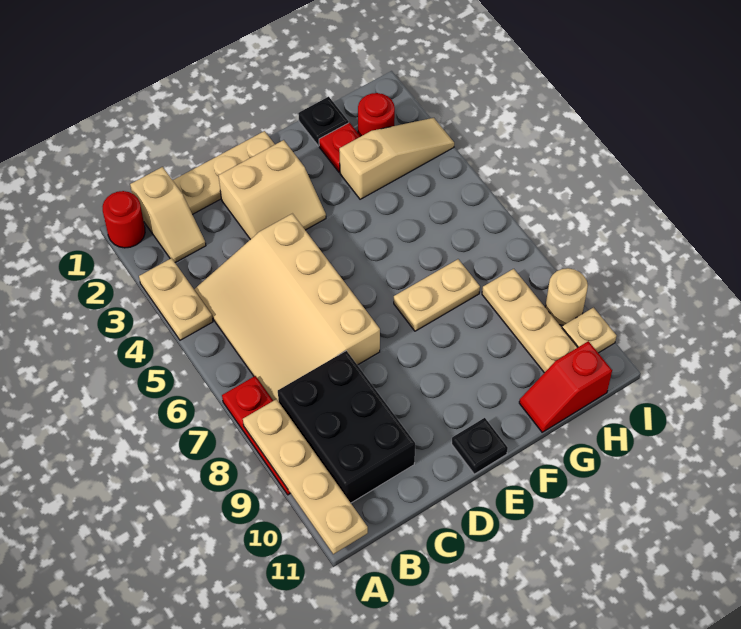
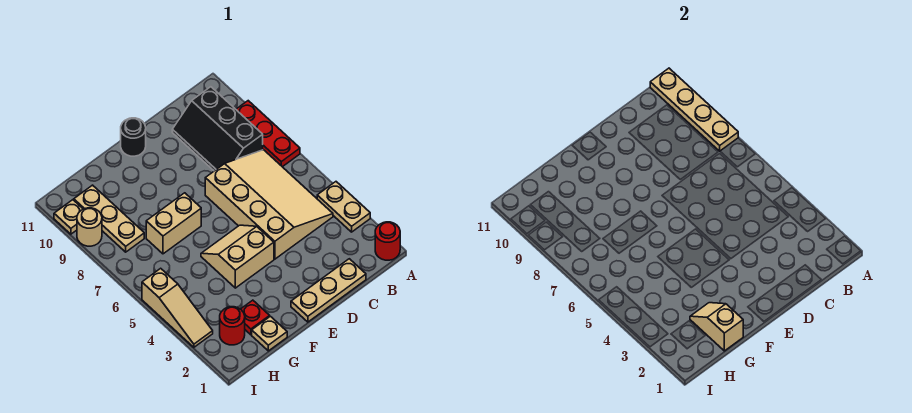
tan 1x2 slope [130,167,206,263] -> tan 1x2 slope moved to [690,303,743,351]
black 2x3 brick [278,351,415,503] -> black 2x3 slope [172,87,263,171]
tan 2x2 slope [219,140,326,239] -> tan 2x2 slope moved to [201,225,274,288]
black 1x1 plate [452,418,508,474] -> black 1x1 round brick [121,118,146,156]
tan 1x2 plate [394,259,480,331] -> tan 1x2 brick [146,193,201,254]
black 1x1 plate [298,97,349,146] -> tan 1x1 plate [252,316,287,351]
tan 1x3 slope [339,118,454,199] -> tan 1x3 slope turned to [142,268,213,347]
red 1x2 slope [519,341,612,432] -> none

